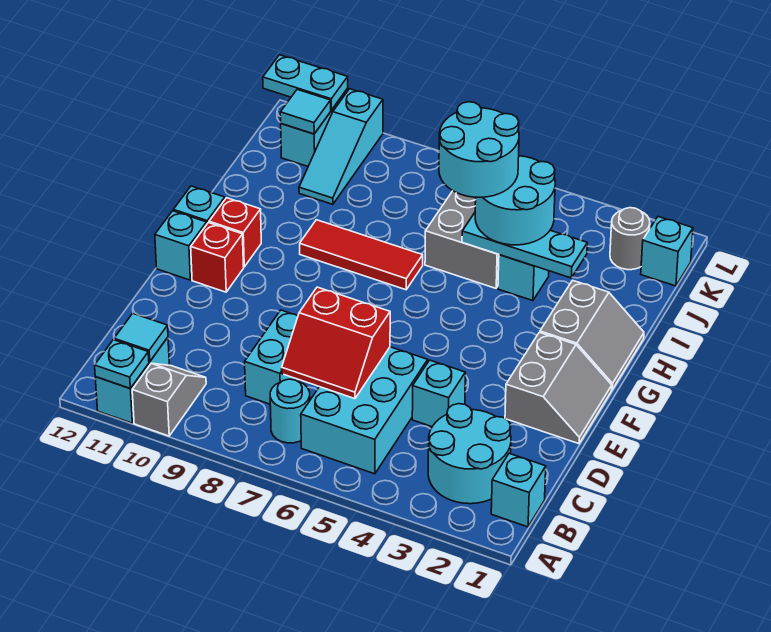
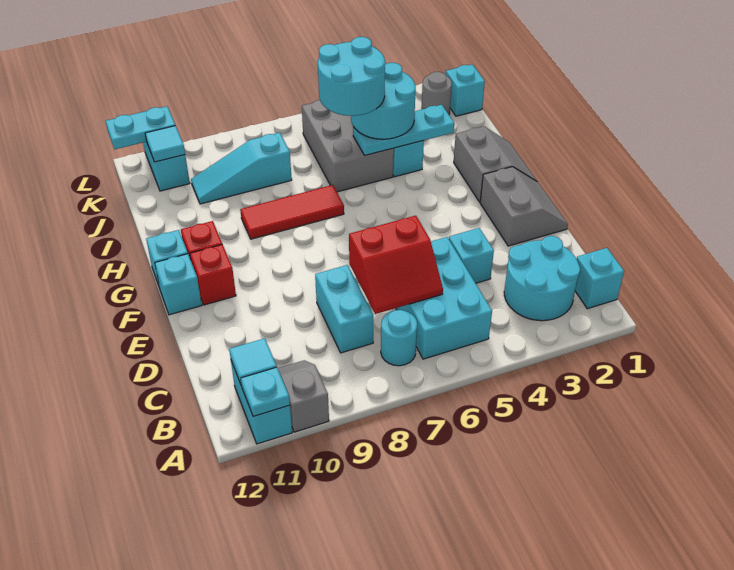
cyan 1x3 slope [299,89,383,204] -> cyan 1x3 slope turned to [191,133,292,204]

